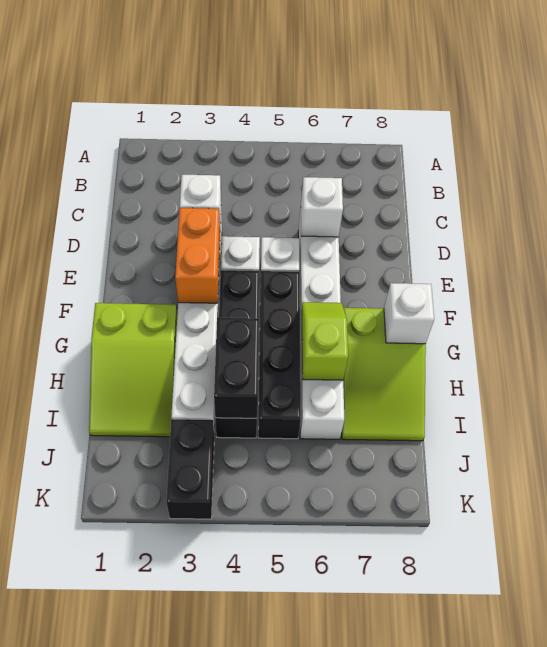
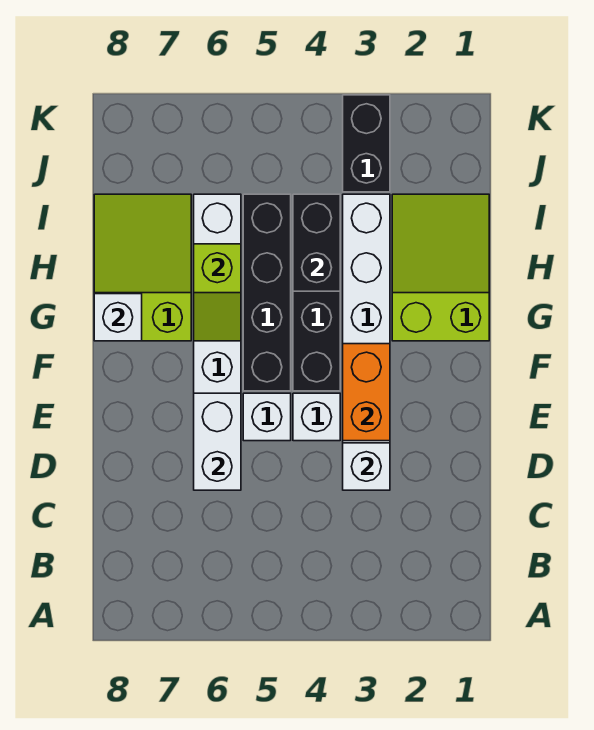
white 1x1 brick [301,177,343,237] -> white 1x2 brick [194,393,241,490]

